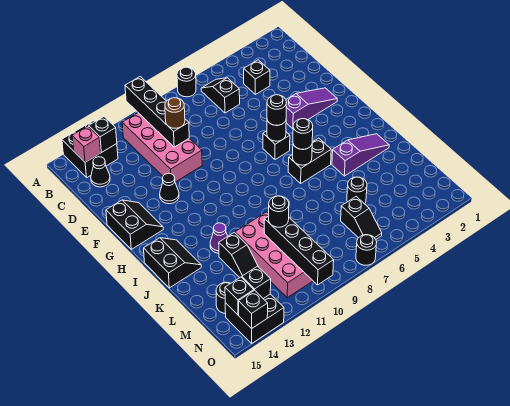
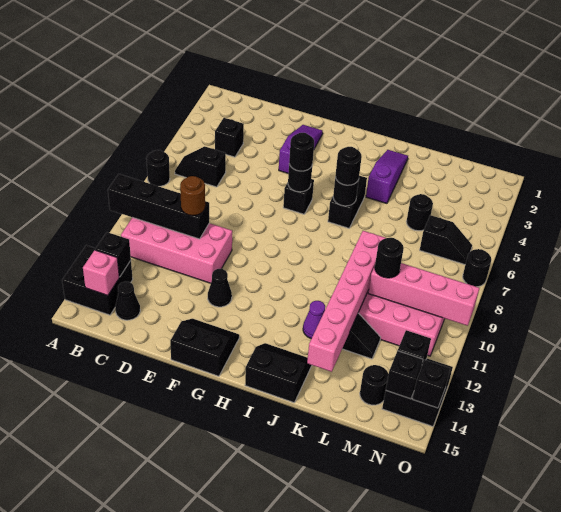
none -> pink 1x6 brick [307,231,385,372]
black 1x4 brick [264,216,334,285] -> pink 1x4 brick [368,263,479,326]

